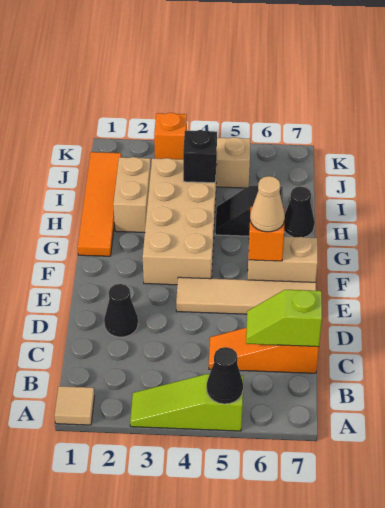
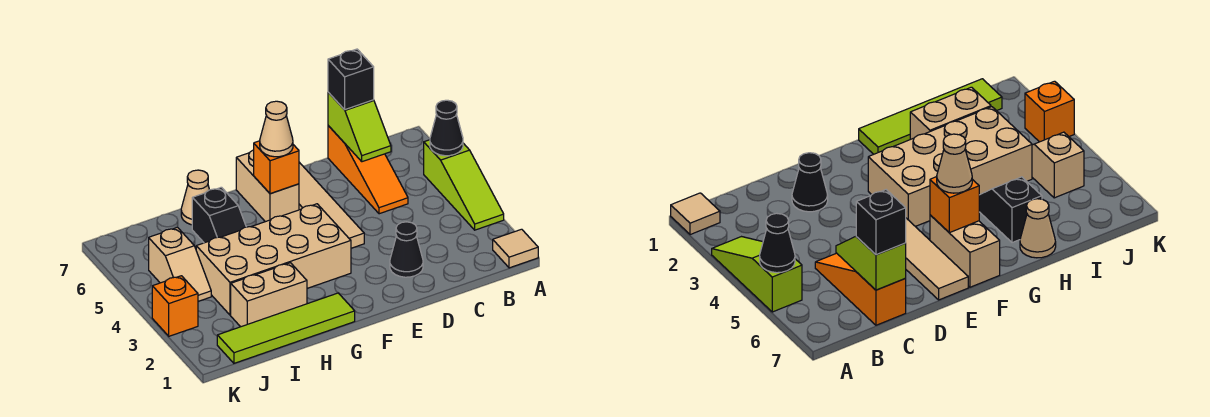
orange 1x4 tile [78,152,121,256] -> lime 1x4 tile [217,293,355,363]
black 1x1 cone [284,187,315,237] -> tan 1x1 cone [181,170,209,225]
black 1x1 brick [183,130,217,183] -> black 1x1 brick moved to [328,49,374,110]

